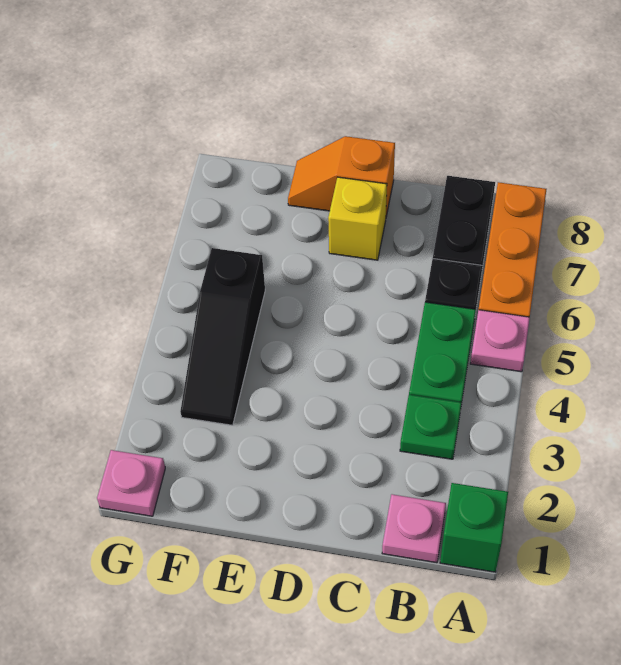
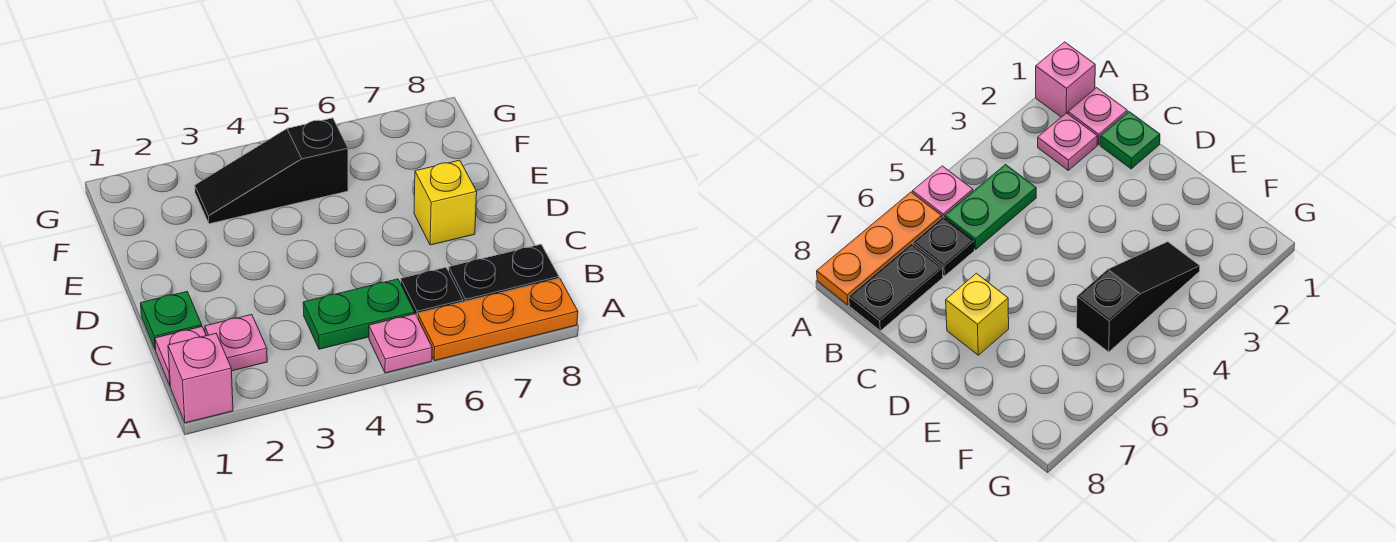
green 1x1 brick [440,483,508,572] -> pink 1x1 brick [168,333,233,423]
green 1x1 plate [400,395,461,459] -> green 1x1 plate moved to [141,292,202,350]
orange 1x2 slope [288,136,395,217] -> none
pink 1x1 plate [97,450,165,516] -> pink 1x1 plate moved to [205,315,267,371]

